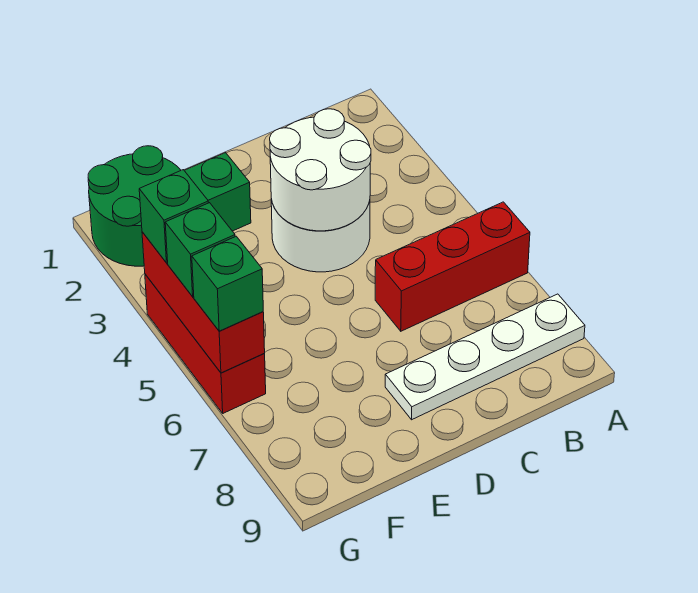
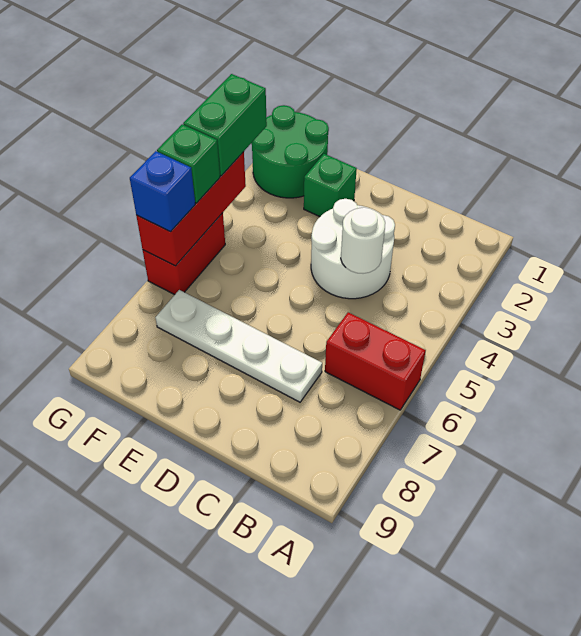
red 1x3 brick [375,202,530,331] -> red 1x2 brick [325,312,426,410]
white 1x4 plate [385,294,585,420] -> white 1x4 plate moved to [155,290,322,402]
white 2x2 round brick [270,109,371,231] -> white 1x1 round brick [341,207,385,274]
red 1x3 brick [145,274,266,413] -> red 1x2 brick [143,213,225,295]
green 1x1 brick [139,170,208,263] -> green 1x2 brick [183,74,267,176]
green 1x1 brick [192,236,263,331] -> blue 1x1 brick [130,151,195,232]

